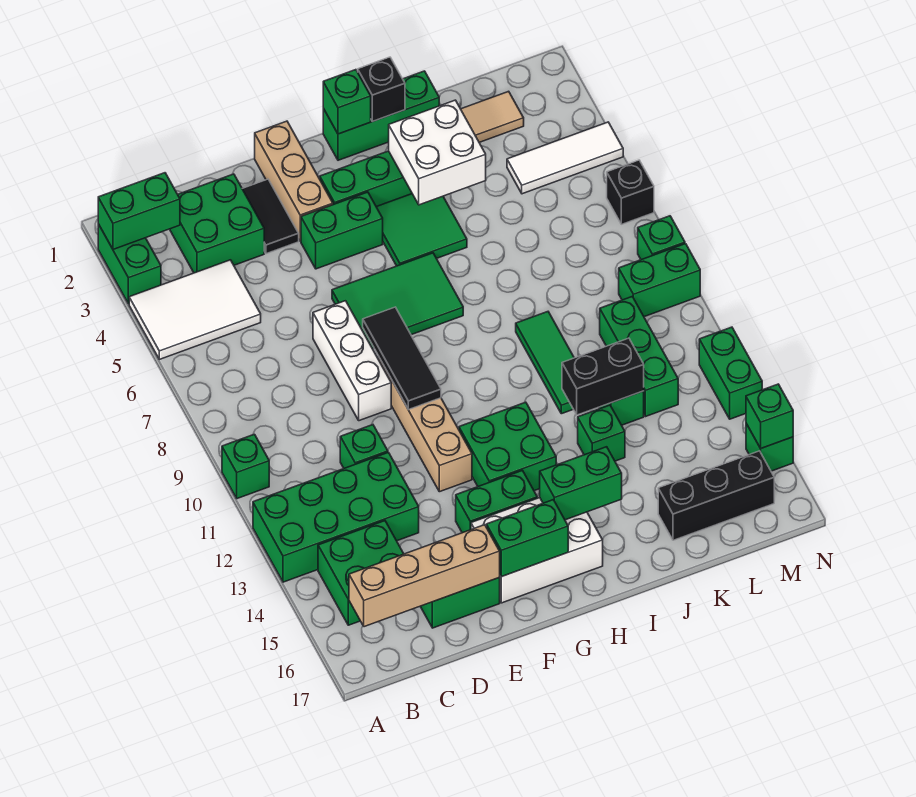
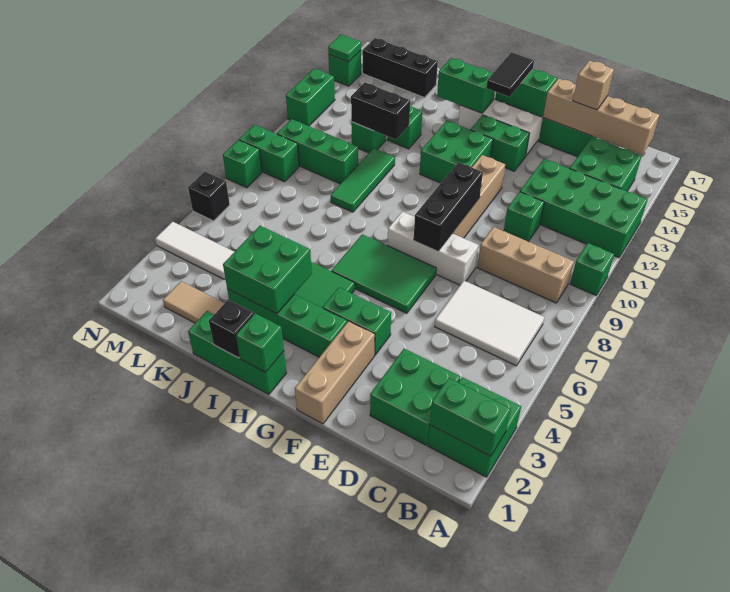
green 1x2 brick [98,224,161,304] -> green 2x2 brick [428,377,521,477]
white 2x3 tile [129,260,261,359] -> white 2x3 tile moved to [435,281,544,366]
none -> tan 1x3 brick [477,227,574,303]
none -> tan 1x1 brick [573,60,614,110]
black 1x2 tile [242,179,299,254] -> black 1x2 tile moved to [487,52,534,97]
white 1x3 brick [313,301,391,421] -> white 1x3 brick turned to [387,212,479,285]
black 1x3 tile [363,307,441,410] -> black 1x3 brick [414,162,483,251]
white 2x2 brick [389,100,486,205] -> green 2x2 brick [223,226,312,314]
green 1x3 brick [600,297,678,416] -> green 1x3 brick turned to [277,119,358,184]
green 1x1 brick [746,384,793,448] -> green 1x1 tile [328,34,361,62]

